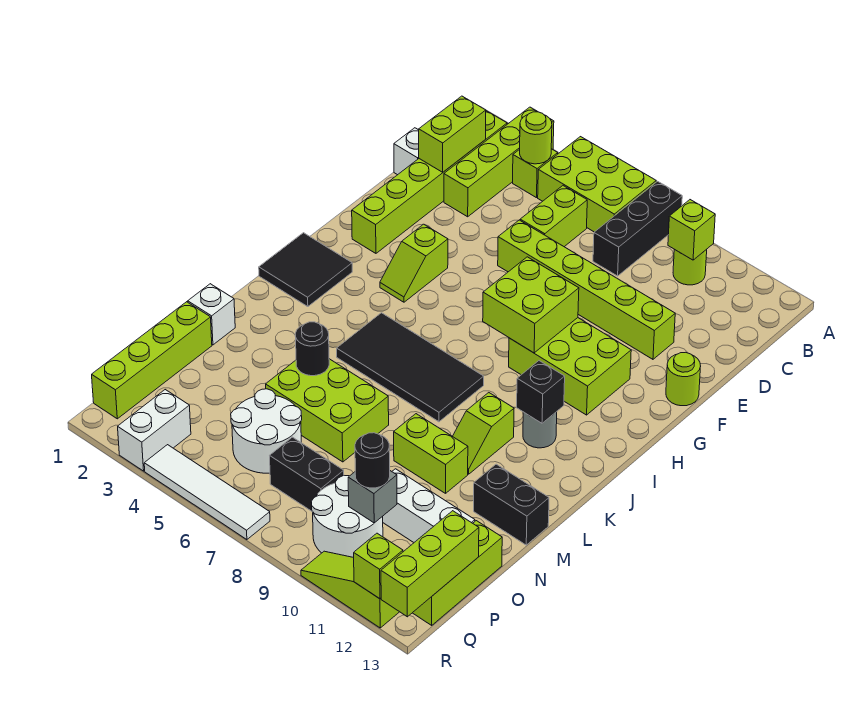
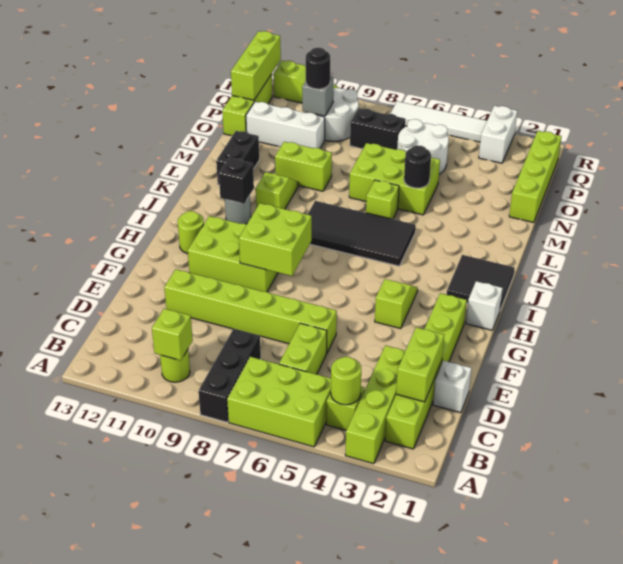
lime 1x1 round brick [666,352,701,406] -> lime 1x1 round brick moved to [178,211,204,253]
white 1x1 brick [188,284,235,345] -> white 1x1 brick moved to [466,281,503,330]
black 1x2 brick [474,464,549,545] -> black 1x2 brick turned to [216,131,259,185]
lime 1x1 brick [354,533,403,599] -> lime 1x1 brick moved to [366,180,399,219]

